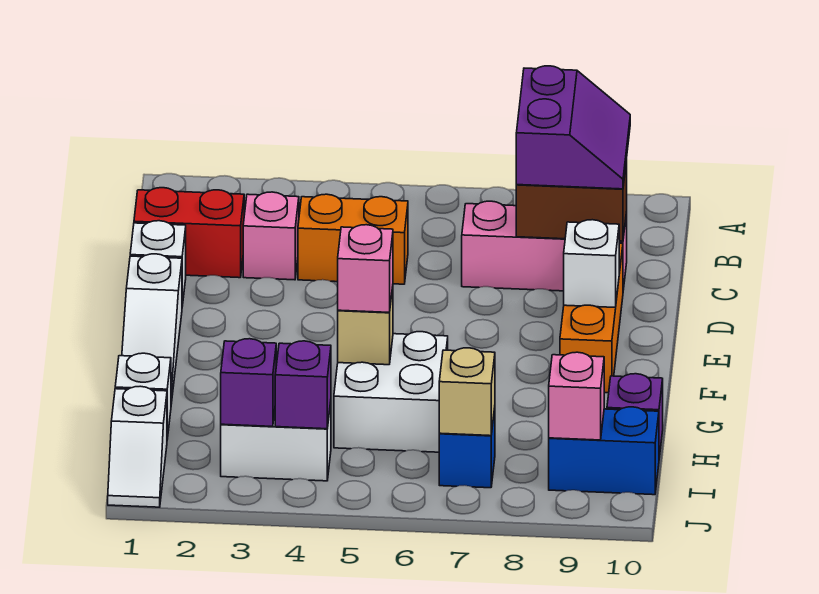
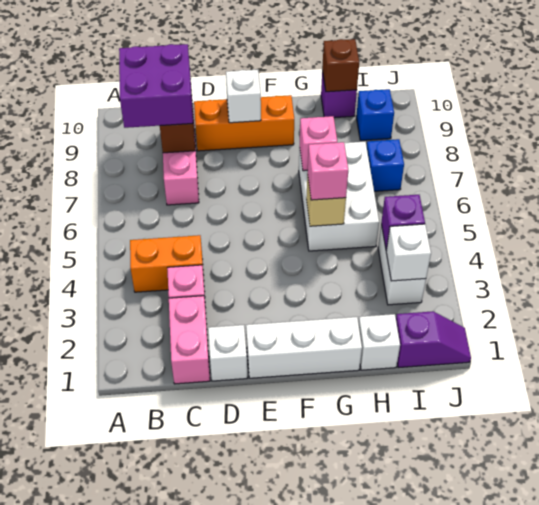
purple 2x2 slope [516,66,630,189] -> purple 2x2 brick [119,44,193,128]
red 1x2 brick [134,188,244,278] -> pink 1x2 brick [169,296,210,384]
orange 1x2 brick [298,194,408,284] -> orange 1x2 brick turned to [130,235,204,292]
white 1x3 slope [122,254,182,404] -> white 1x3 brick [246,317,362,378]
white 2x2 brick [334,332,448,452] -> white 2x3 brick [299,142,379,251]
none -> brown 1x1 brick [322,39,359,92]
white 1x2 slope [108,386,167,507] -> purple 1x2 slope [396,311,471,368]
purple 1x1 brick [221,339,276,426] -> white 1x1 brick [386,224,431,281]
tan 1x1 brick [439,348,495,436] -> none
blue 1x2 brick [549,407,659,495] -> blue 1x1 brick [356,89,394,141]
pink 1x1 brick [549,352,604,440] -> pink 1x1 brick moved to [300,116,337,171]

